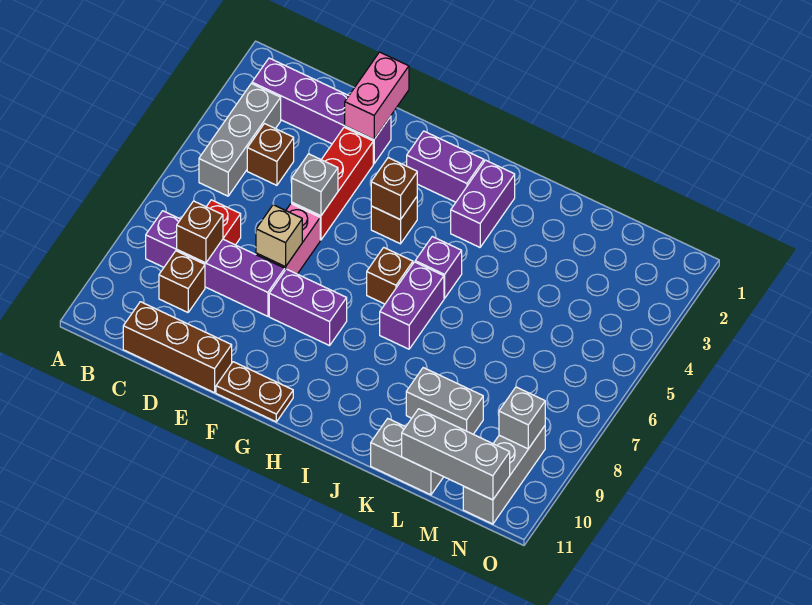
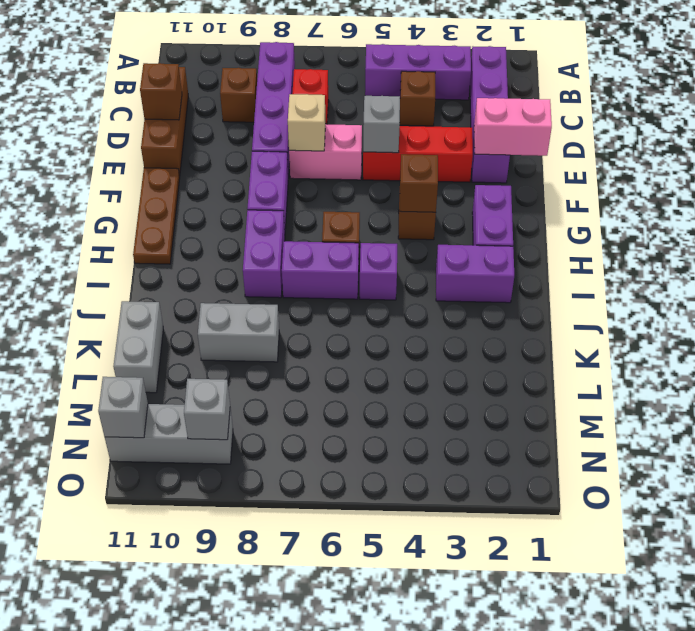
grey 1x3 brick [199,84,281,196] -> purple 1x3 brick [365,44,471,100]
brown 1x1 brick [177,201,223,263] -> brown 1x1 brick moved to [140,63,182,120]
brown 1x2 plate [216,362,293,422] -> brown 1x3 plate [133,168,180,264]
none -> purple 1x2 brick [243,210,285,298]
grey 1x2 brick [406,368,483,434] -> grey 1x2 brick turned to [198,303,279,362]
grey 1x3 brick [402,409,510,500] -> grey 1x1 brick [98,377,148,438]

